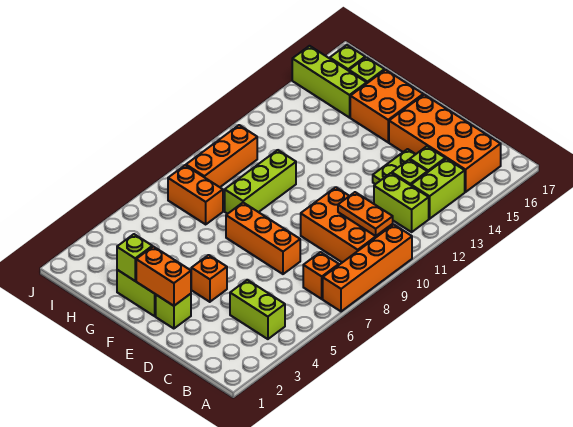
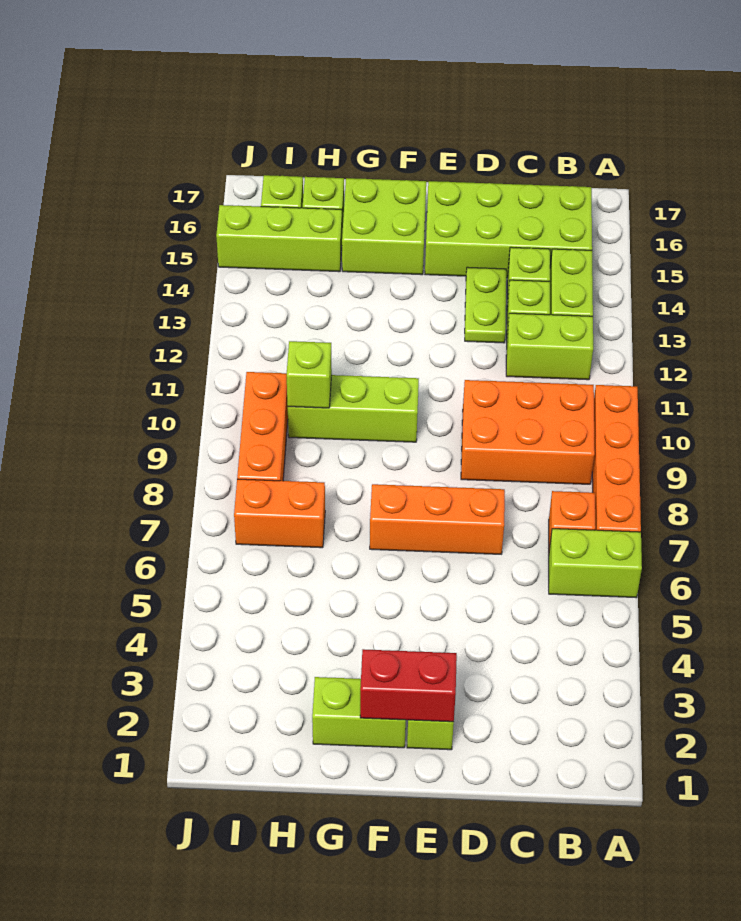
lime 1x2 brick [230,280,285,339] -> lime 1x2 brick moved to [549,529,642,598]
orange 1x2 plate [338,192,393,236] -> none
orange 2x4 brick [389,95,501,192] -> lime 2x4 brick [425,181,592,278]
orange 1x2 brick [136,246,191,306] -> red 1x2 brick [360,649,457,722]
orange 1x1 brick [191,255,227,302] -> none
orange 2x2 brick [350,70,423,142] -> lime 2x2 brick [342,178,426,275]
lime 1x1 brick [117,234,152,281] -> lime 1x1 brick moved to [287,341,332,408]
lime 1x3 brick [225,150,296,214] -> lime 1x3 brick turned to [288,375,419,442]

